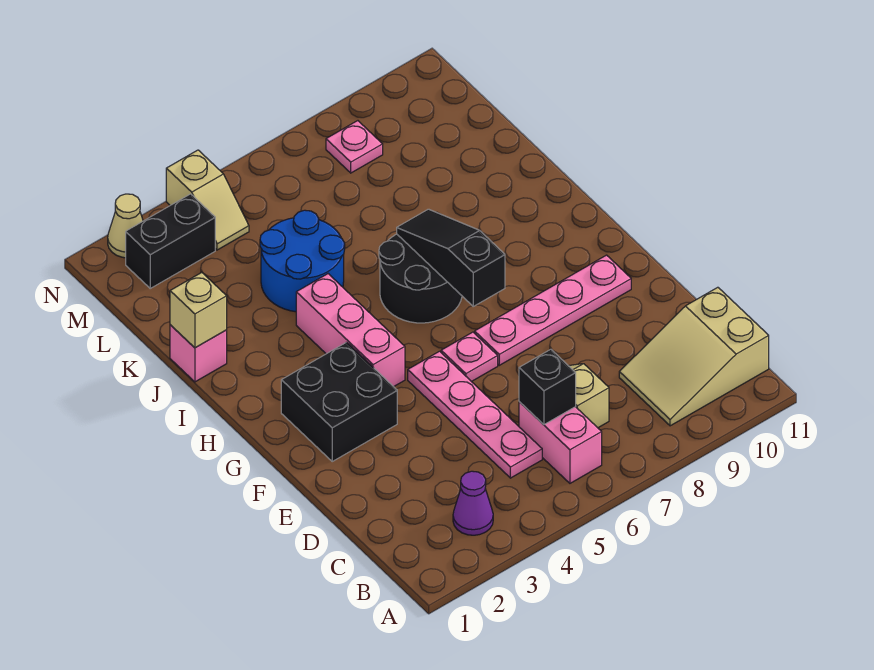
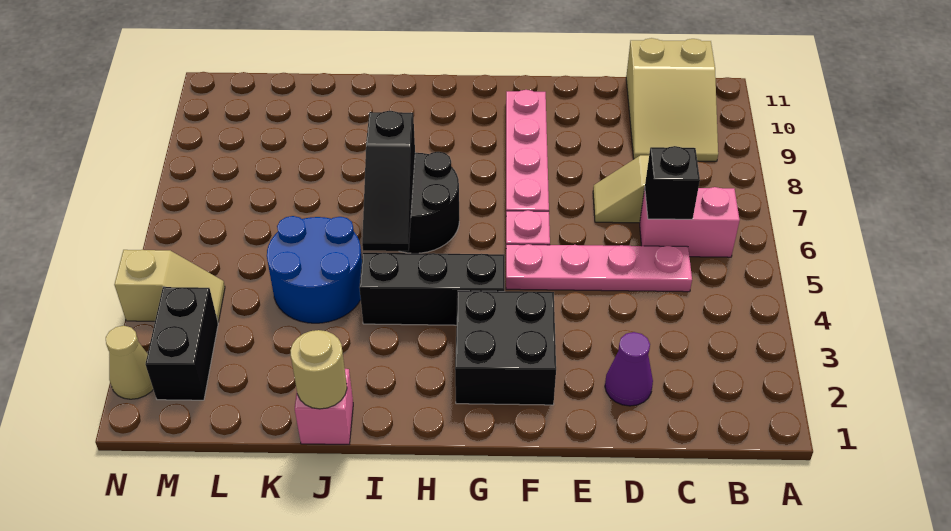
purple 1x1 cone [453,471,493,535] -> purple 1x1 cone moved to [605,332,653,406]
pink 1x3 brick [296,274,405,387] -> black 1x3 brick [359,253,505,325]
black 1x3 slope [397,209,505,306] -> black 1x3 slope turned to [362,111,415,251]
tan 1x1 brick [170,272,227,348] -> tan 1x1 round brick [290,330,347,409]
pink 1x1 plate [326,121,383,173] -> none

